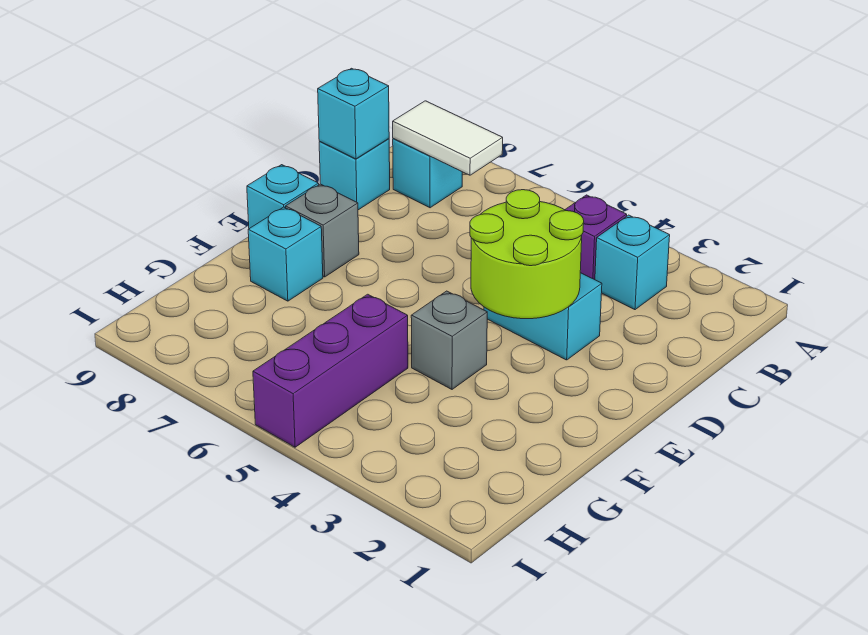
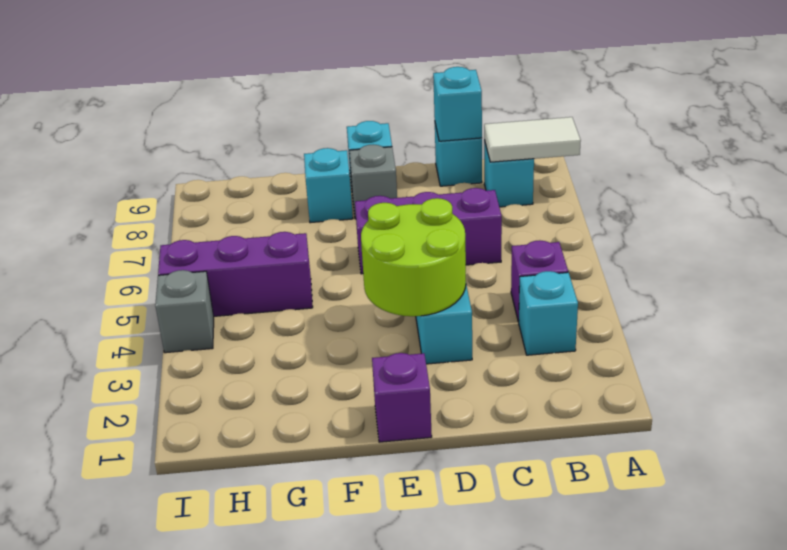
white 1x2 tile [393,101,503,175] -> white 1x2 tile turned to [484,117,581,162]
none -> purple 1x3 brick [355,188,502,274]
none -> purple 1x1 brick [372,353,432,442]
grey 1x1 brick [411,291,487,389] -> grey 1x1 brick moved to [155,270,214,353]

